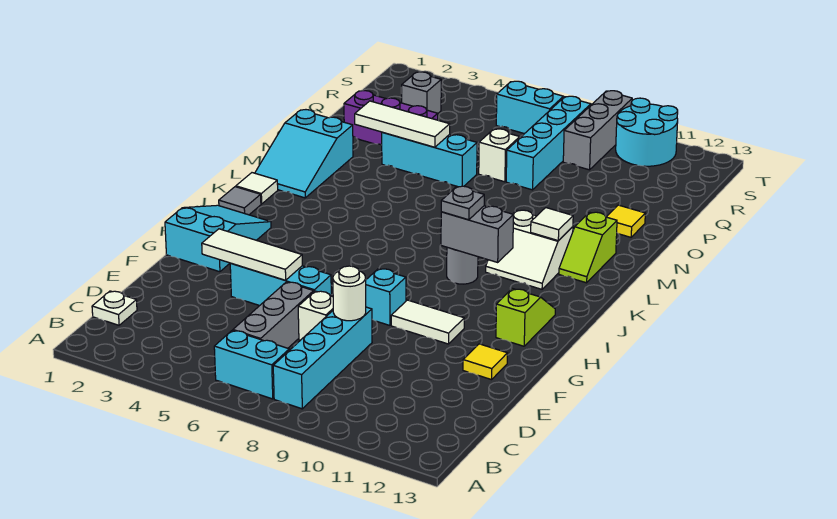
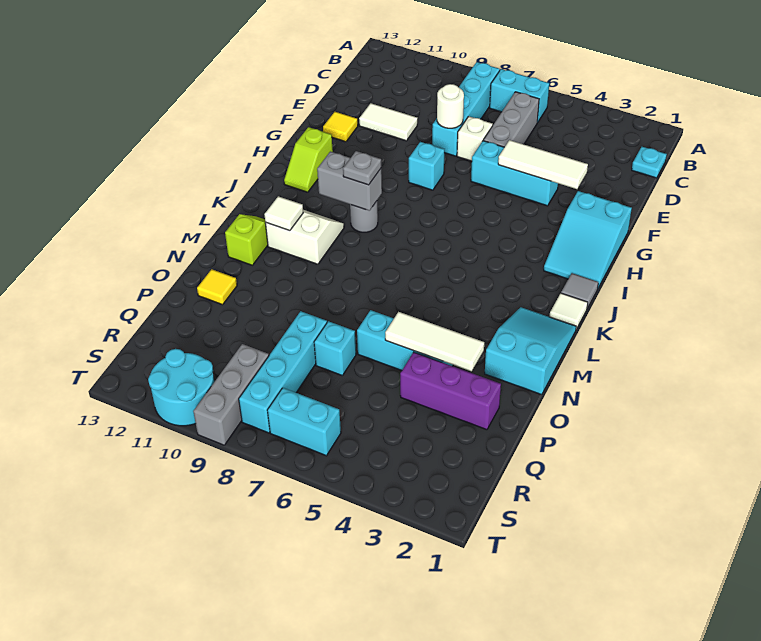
white 1x1 plate [92,291,137,325] -> cyan 1x1 plate [632,147,667,178]
white 1x2 tile [391,300,464,344] -> white 1x2 tile moved to [359,103,418,141]
white 1x1 brick [479,129,520,182] -> cyan 1x1 brick [314,321,356,375]
grey 1x1 brick [401,72,441,113] -> none

